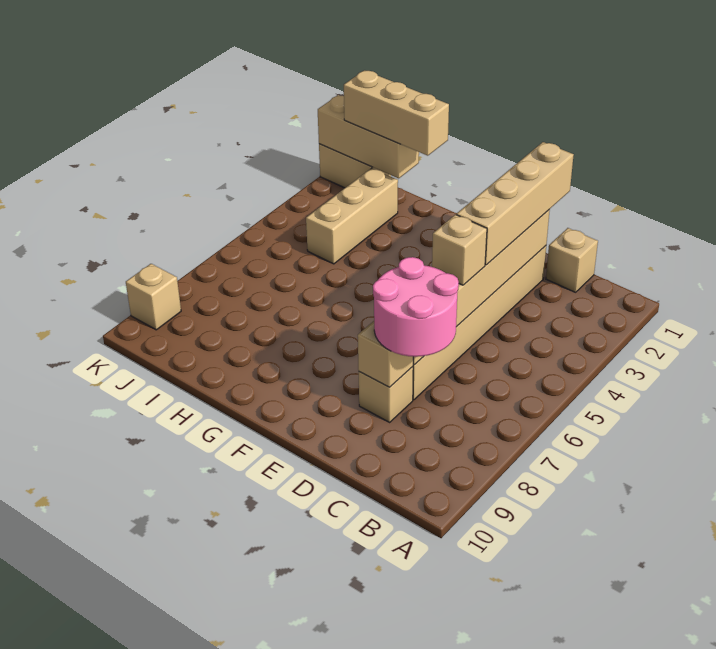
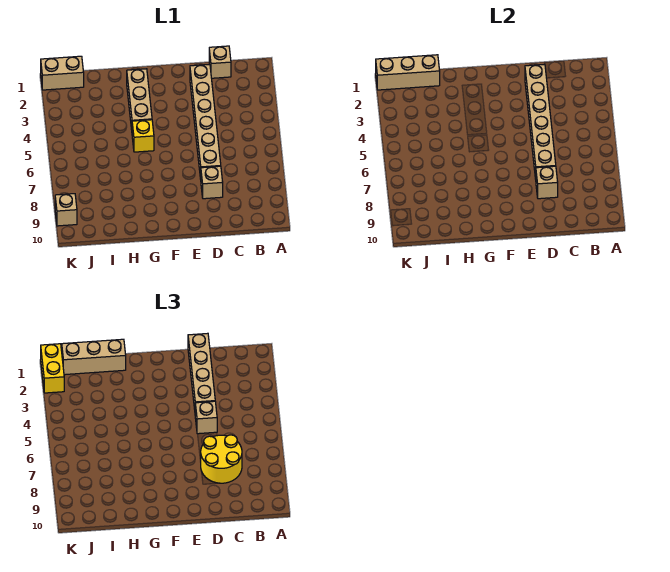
pink 2x2 round brick [373,257,459,357] -> yellow 2x2 round brick [201,435,242,483]
none -> yellow 1x1 brick [132,120,154,152]
tan 1x3 brick [306,168,398,264] -> tan 1x3 brick moved to [127,69,152,130]
none -> yellow 1x2 brick [41,344,64,393]

